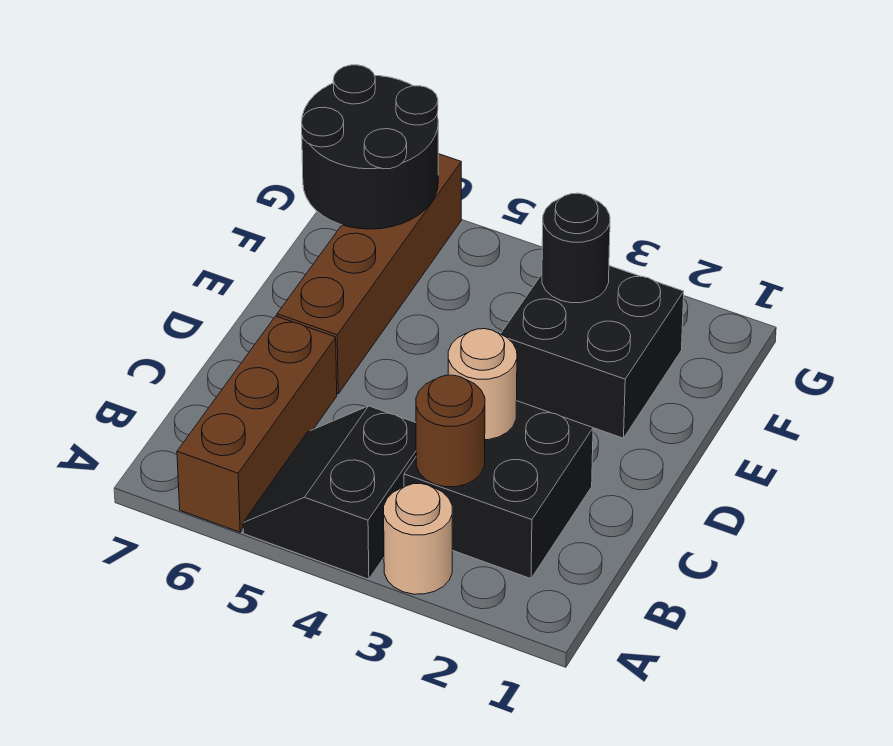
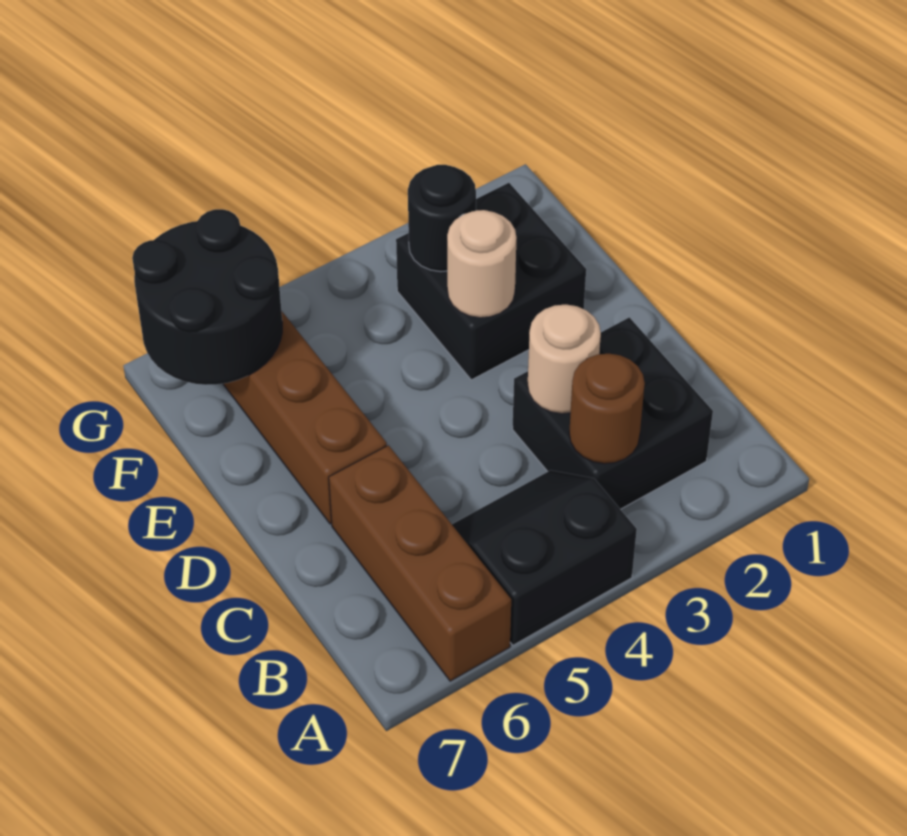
tan 1x1 round brick [384,483,452,594] -> tan 1x1 round brick moved to [447,210,516,318]
black 2x2 slope [243,406,416,579] -> black 2x2 slope turned to [452,470,637,645]

